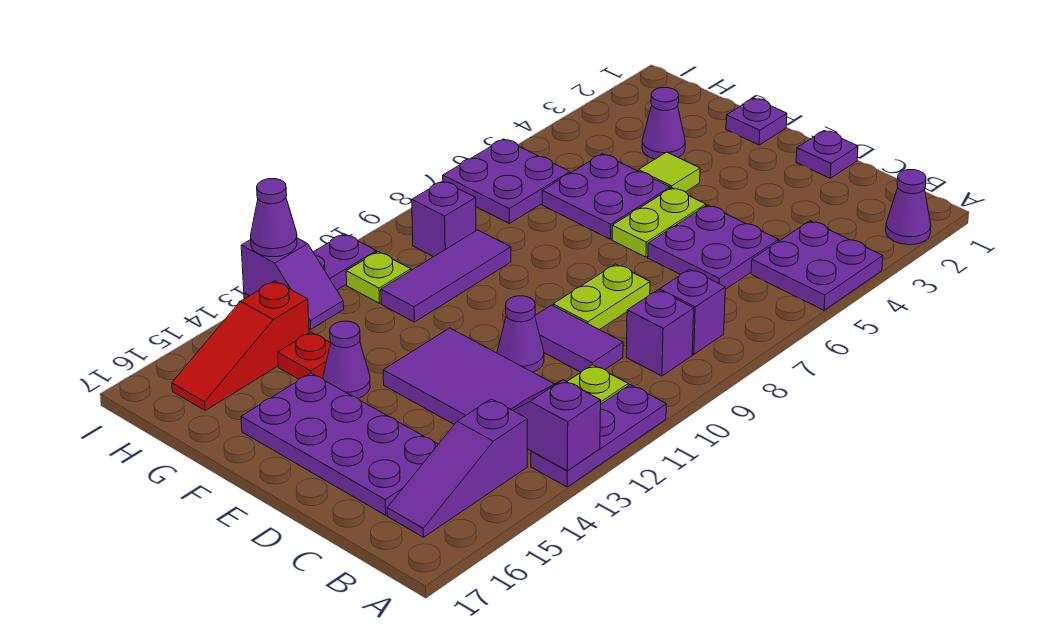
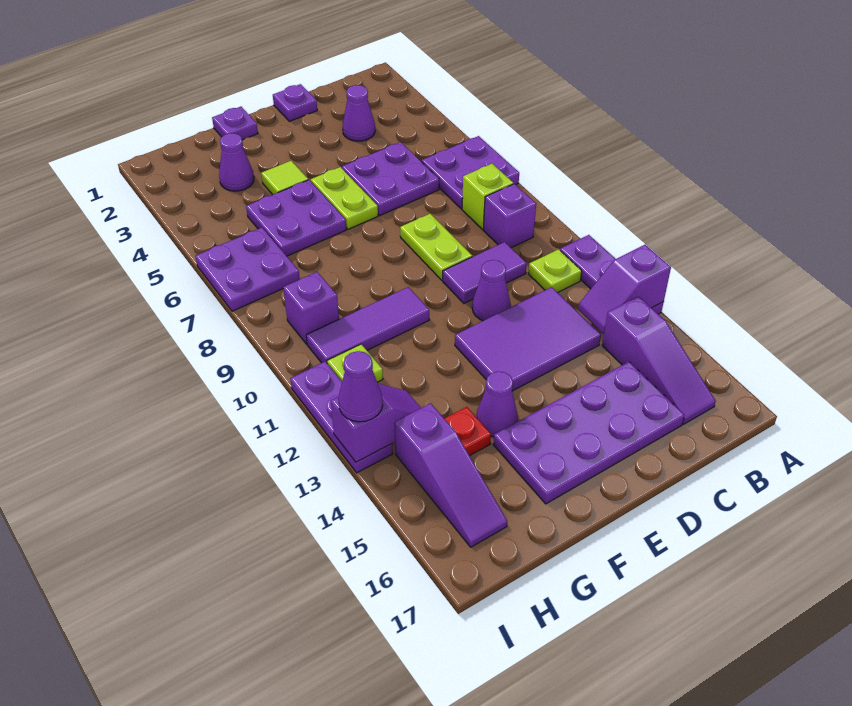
purple 1x1 cone [886,170,931,245] -> purple 1x1 cone moved to [343,85,375,141]
purple 2x2 plate [751,221,883,310] -> purple 2x2 plate moved to [421,136,519,209]
purple 1x1 brick [659,269,725,354] -> lime 1x1 brick [462,164,513,229]
purple 1x3 tile [381,230,511,322] -> purple 1x3 tile turned to [306,287,429,363]
red 1x3 slope [172,281,309,410] -> purple 1x3 slope [395,403,507,547]

